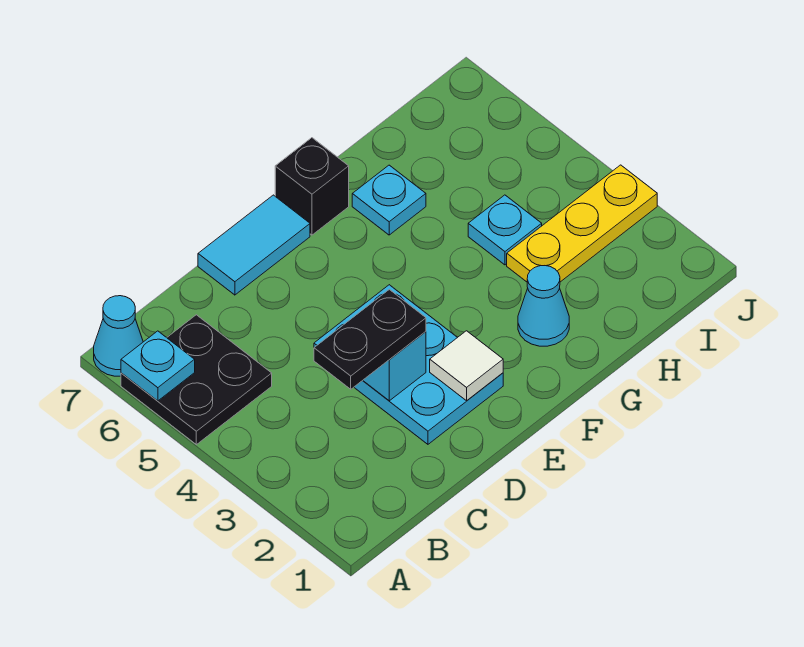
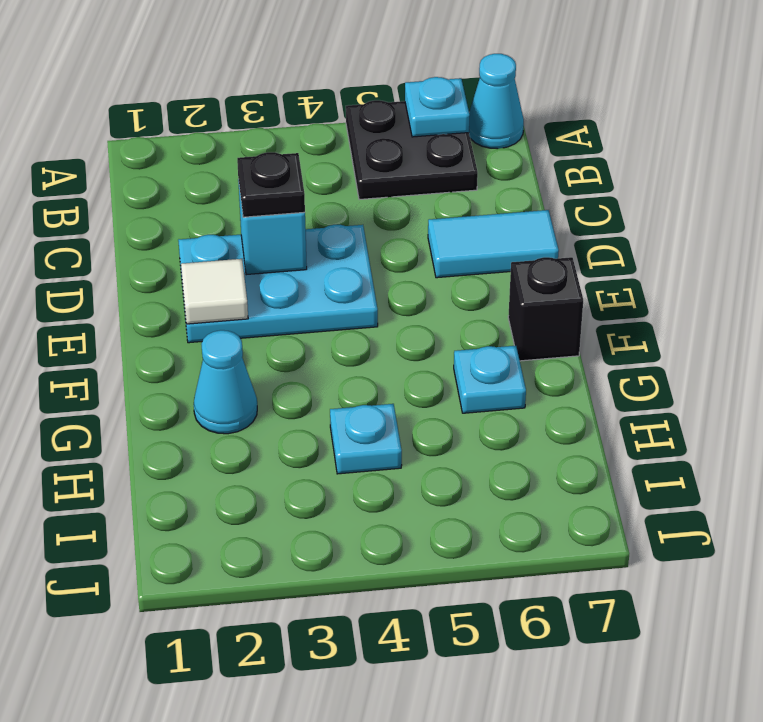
black 1x2 plate [314,289,426,389] -> black 1x1 plate [237,152,305,217]
cyan 1x2 tile [198,195,310,295] -> cyan 1x2 tile turned to [428,210,559,278]
yellow 1x3 plate [507,165,657,282] -> none

